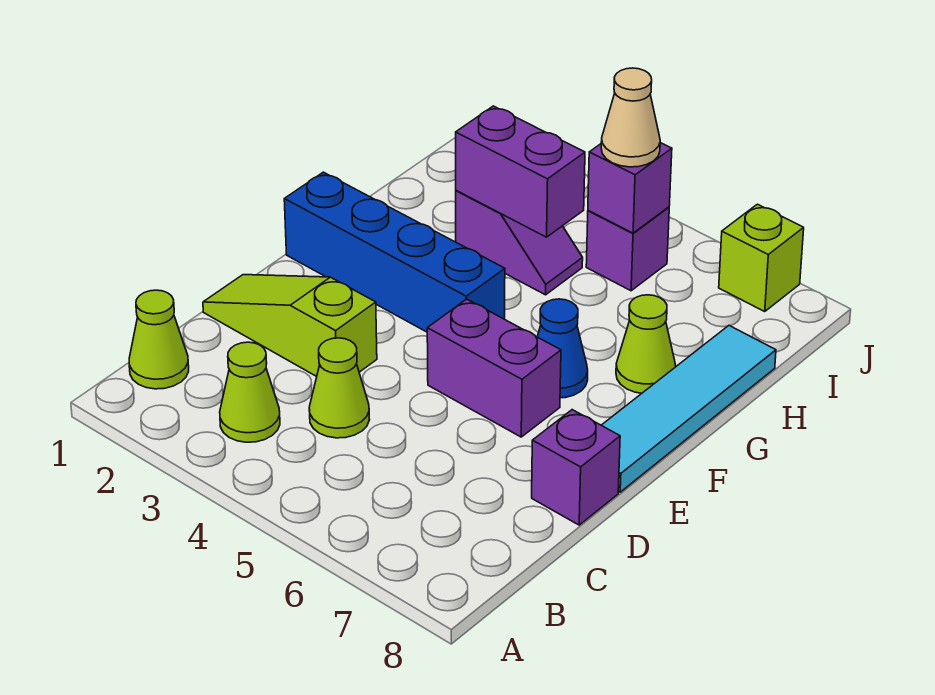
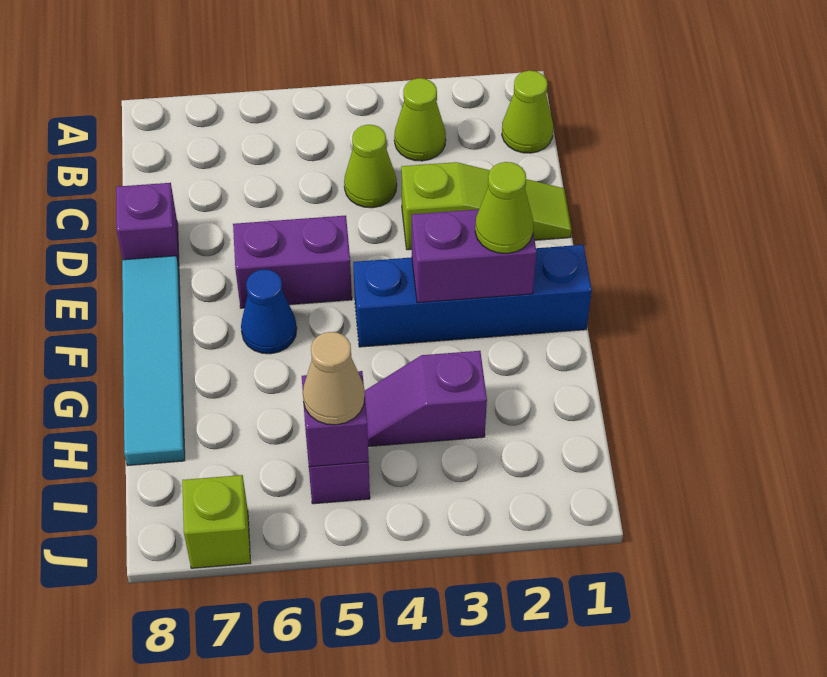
lime 1x1 cone [616,295,676,393] -> lime 1x1 cone moved to [475,162,533,254]
purple 1x2 brick [456,106,585,237] -> purple 1x2 brick moved to [412,209,536,303]

